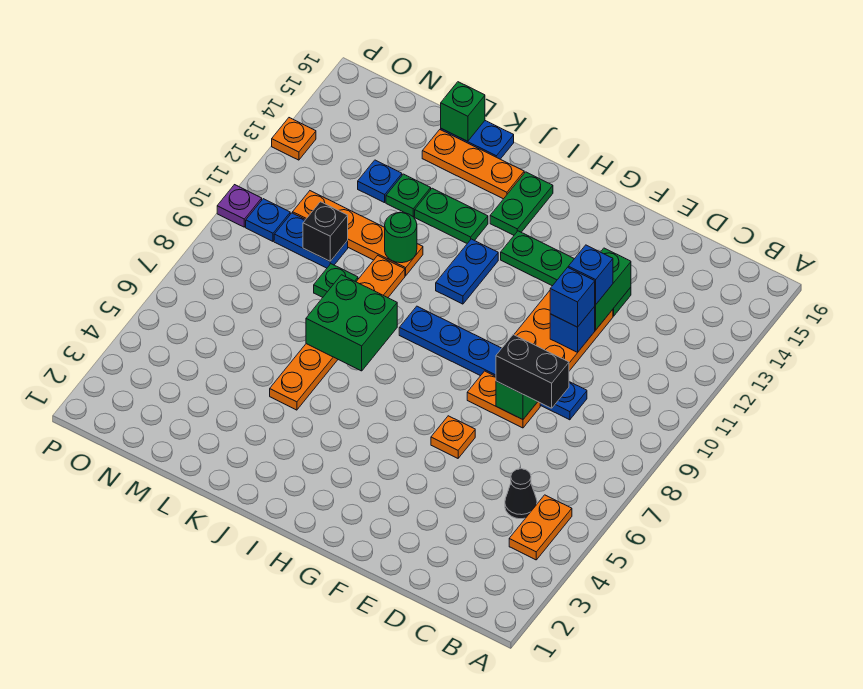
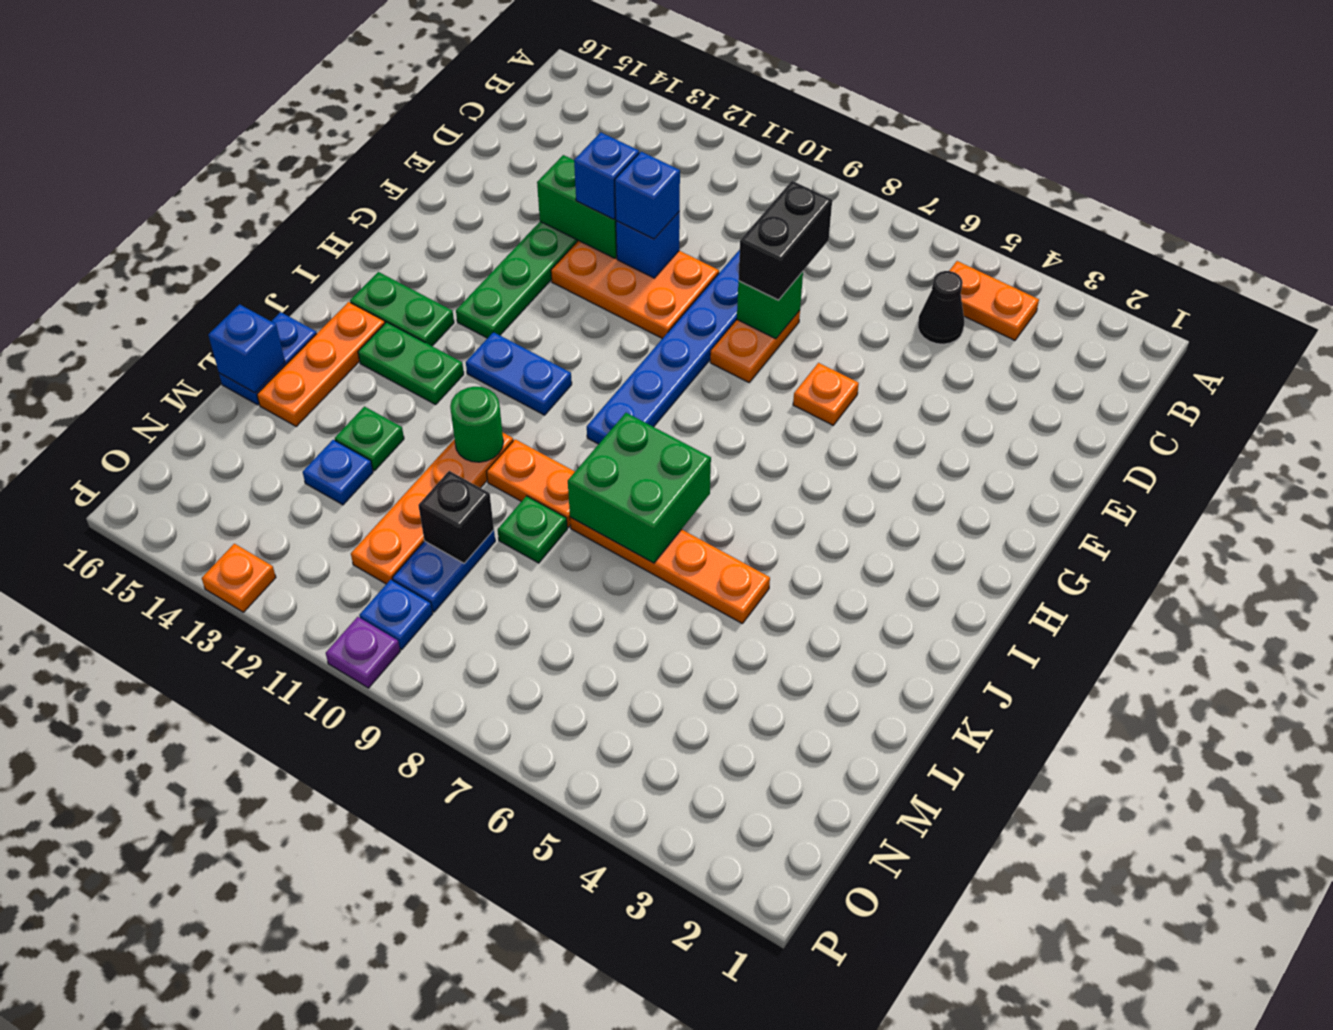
green 1x2 plate [415,188,488,243] -> green 1x2 plate turned to [358,322,464,404]
green 1x1 brick [441,82,485,141] -> blue 1x1 brick [208,304,285,393]

